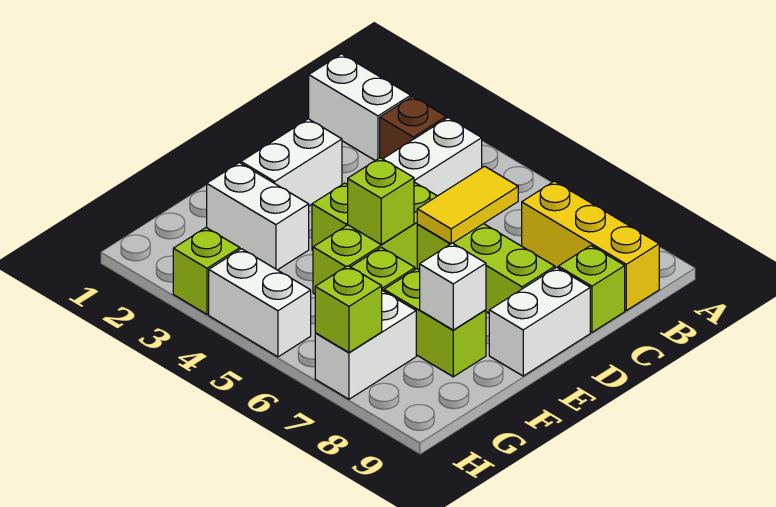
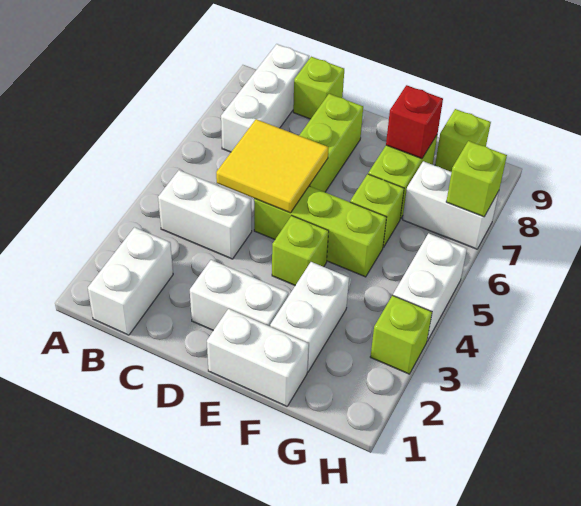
brown 1x1 brick [380,96,446,159] -> none
yellow 1x3 brick [522,181,659,310] -> white 1x3 brick [221,44,309,152]
yellow 1x2 tile [417,166,518,244] -> yellow 2x2 tile [216,119,329,213]
white 1x2 brick [489,267,590,376] -> white 1x2 brick moved to [207,309,309,406]
lime 1x1 brick [348,158,414,244] -> lime 1x1 brick moved to [435,109,491,172]
white 1x1 brick [420,243,486,330] -> red 1x1 brick [386,85,443,159]

